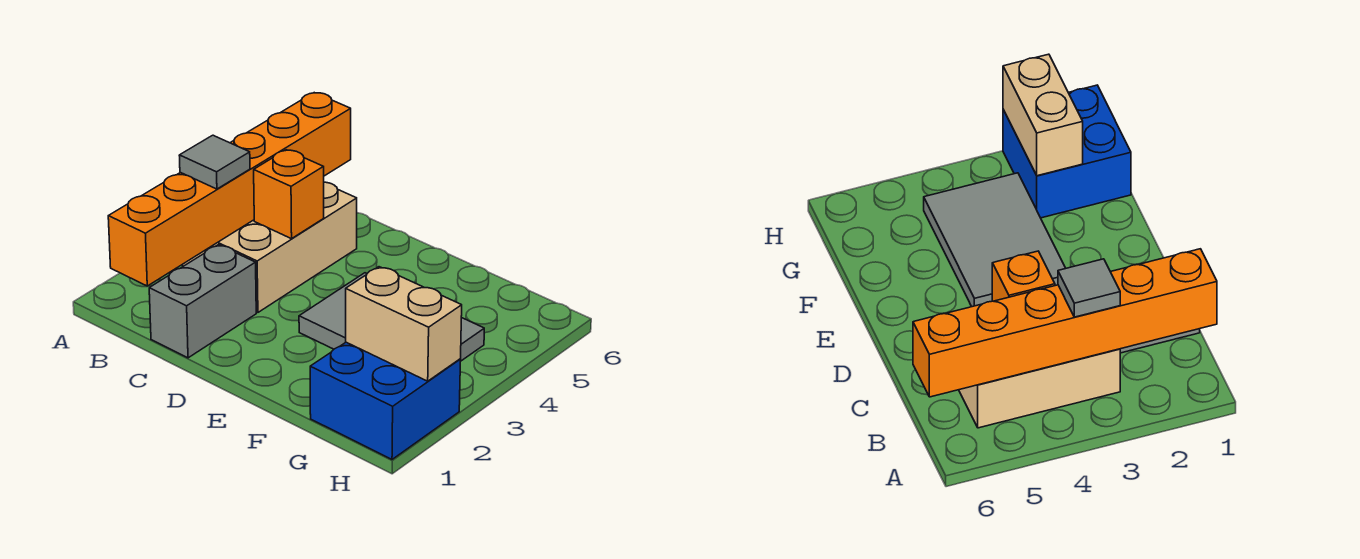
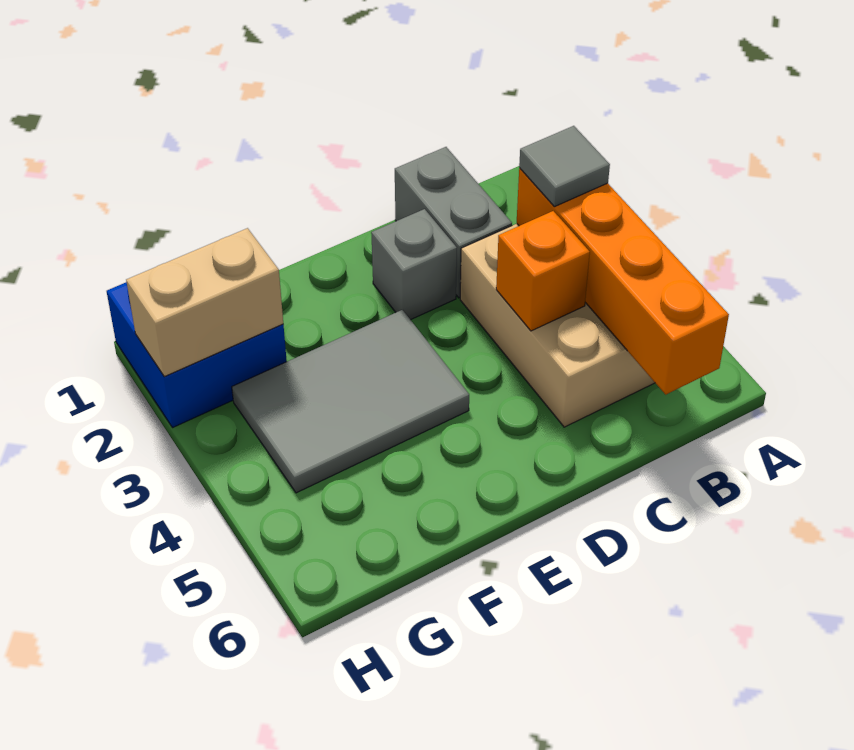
orange 1x6 brick [108,93,351,286] -> orange 1x4 brick [517,168,729,394]
none -> grey 1x1 brick [371,209,457,320]

